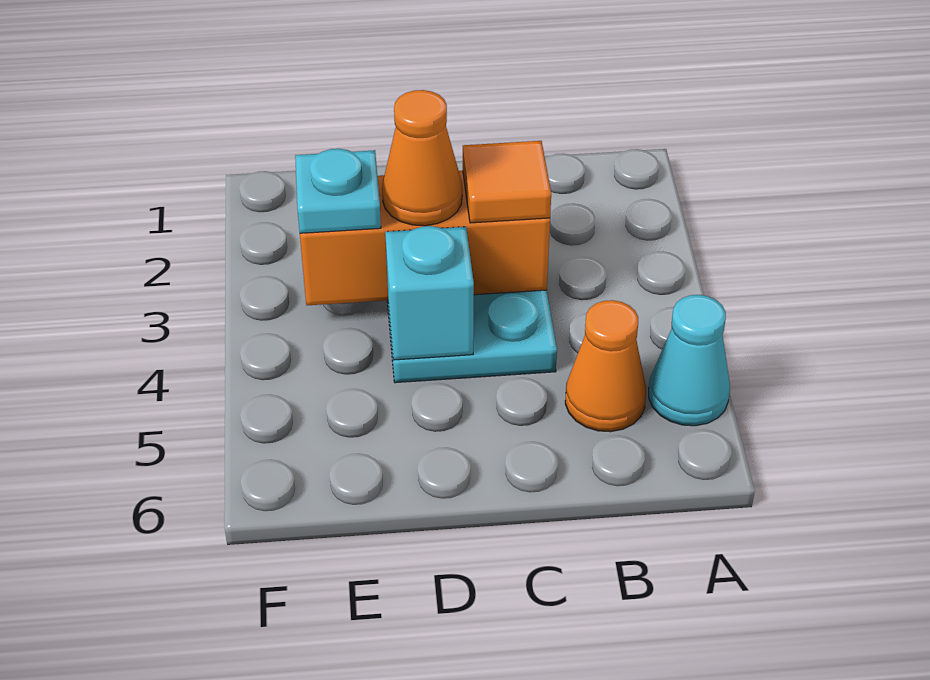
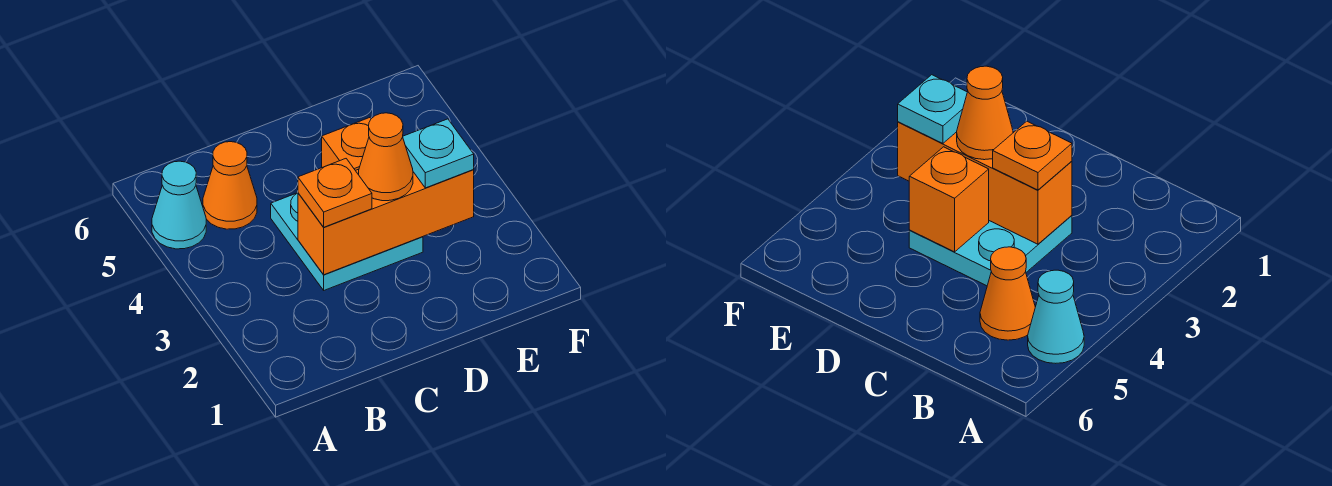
orange 1x1 tile [463,141,551,223] -> orange 1x1 plate [298,159,372,227]
cyan 1x1 brick [385,226,474,360] -> orange 1x1 brick [322,118,371,170]

